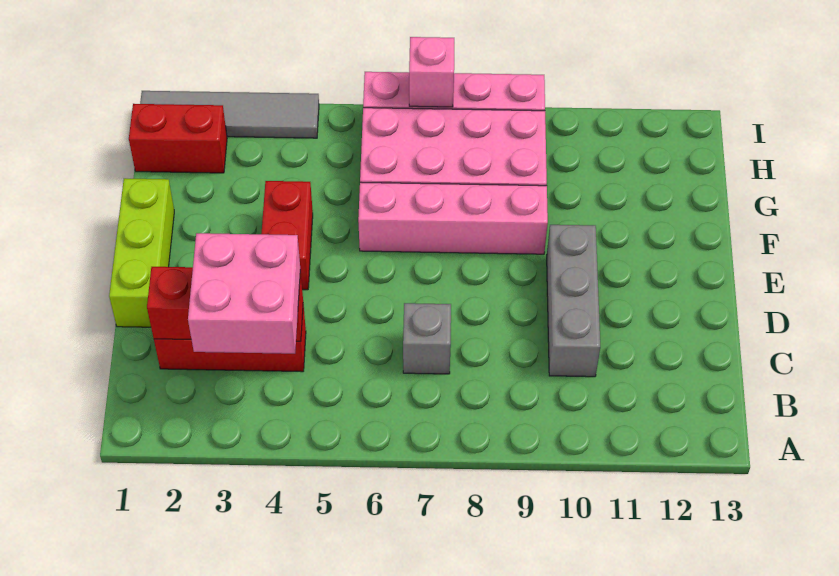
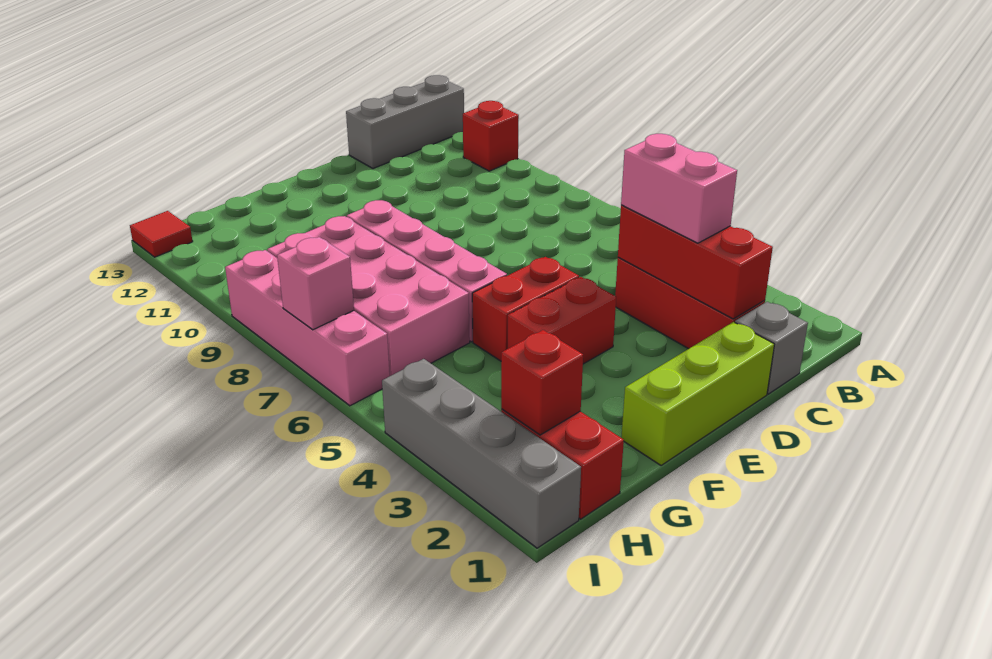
none -> red 1x1 brick [463,101,519,171]
pink 2x2 brick [188,233,300,354] -> pink 1x2 brick [621,134,737,243]
grey 1x1 brick [403,303,451,374] -> grey 1x1 brick moved to [735,302,808,394]
grey 1x3 brick [547,225,600,377] -> grey 1x3 brick moved to [346,75,464,169]
none -> red 1x2 brick [472,257,579,361]
none -> red 1x1 brick [501,330,583,435]
grey 1x4 tile [140,91,319,138] -> grey 1x4 brick [382,359,581,548]
none -> red 1x1 tile [130,211,193,257]

